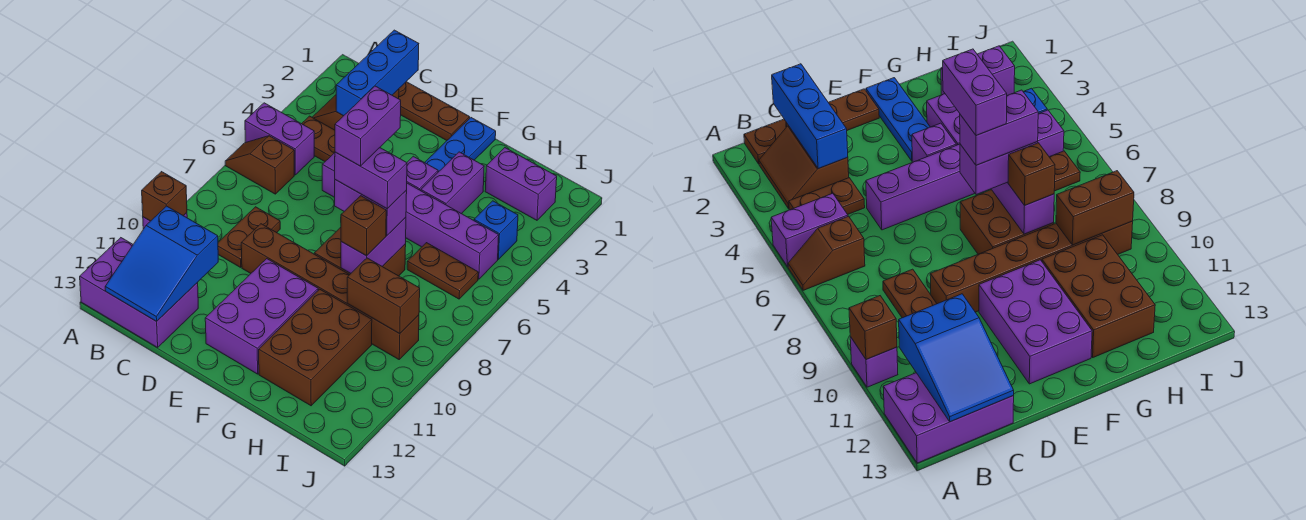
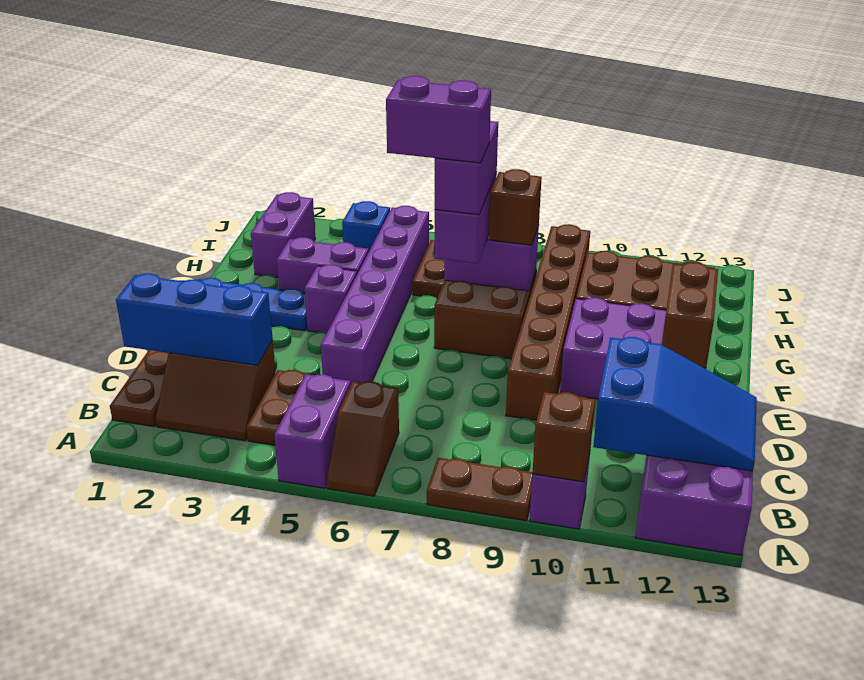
brown 1x2 plate [218,207,280,267] -> brown 1x2 plate moved to [427,458,533,521]
brown 1x2 brick [347,258,420,334] -> brown 1x2 brick moved to [662,262,718,368]

